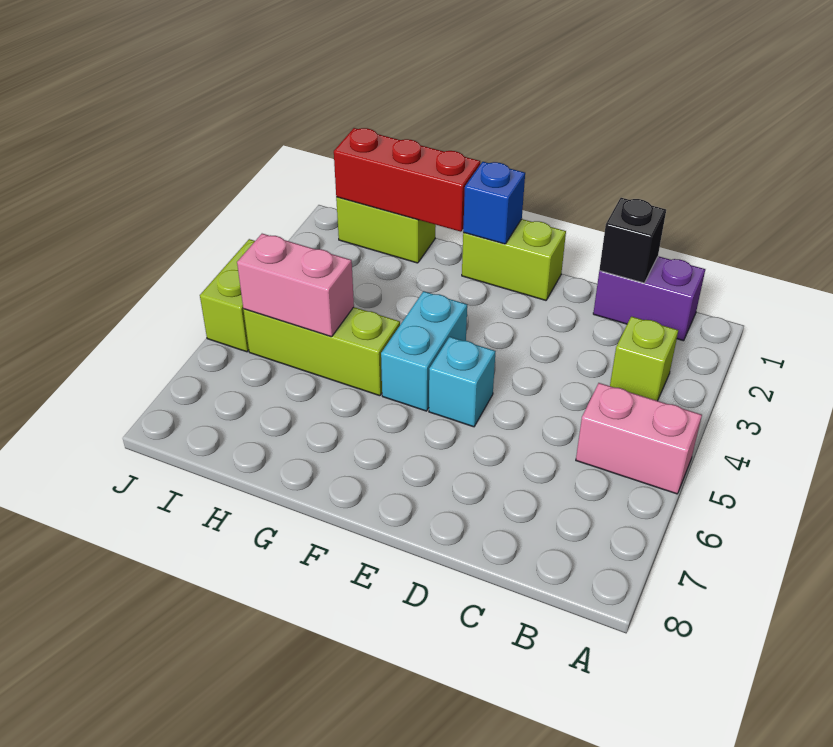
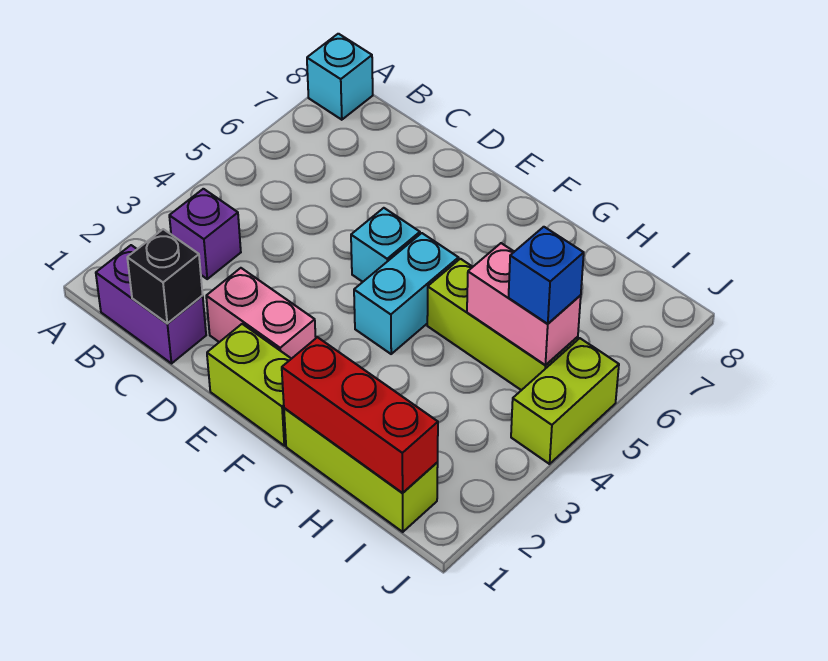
pink 1x2 brick [576,383,702,494] -> pink 1x2 brick moved to [206,268,316,359]
none -> cyan 1x1 brick [307,34,373,120]
lime 1x1 brick [610,316,678,401] -> purple 1x1 brick [169,189,241,279]
blue 1x1 brick [463,162,525,244] -> blue 1x1 brick moved to [509,227,584,324]
lime 1x2 brick [336,197,436,263] -> lime 1x3 brick [284,408,438,532]

